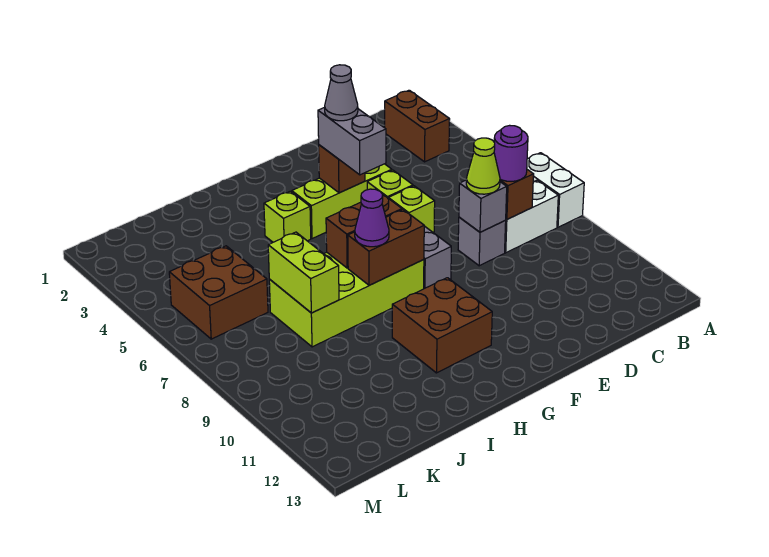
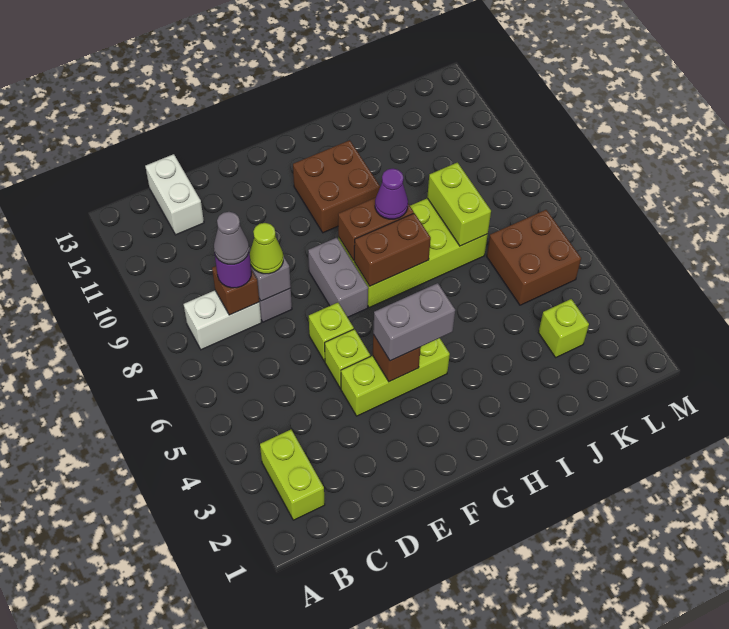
white 1x2 brick [527,153,584,227] -> white 1x2 brick moved to [145,154,204,235]
brown 1x2 brick [385,90,450,162] -> lime 1x2 brick [260,430,325,520]
grey 1x2 brick [318,107,386,175] -> grey 1x2 brick turned to [373,283,455,361]
grey 1x1 cone [325,65,358,121] -> grey 1x1 cone moved to [214,212,249,264]
lime 1x1 brick [264,191,311,242] -> lime 1x1 brick moved to [539,299,589,357]

